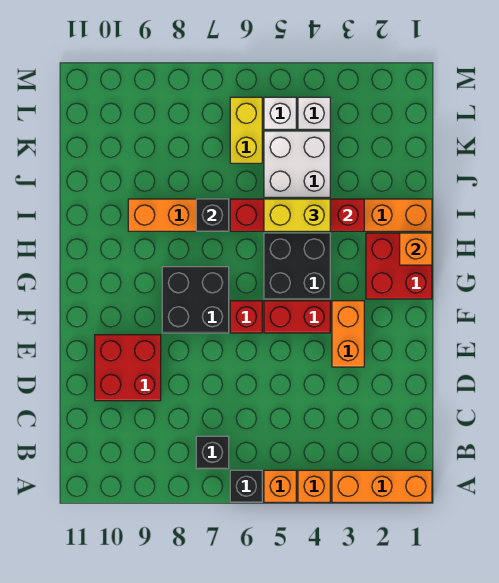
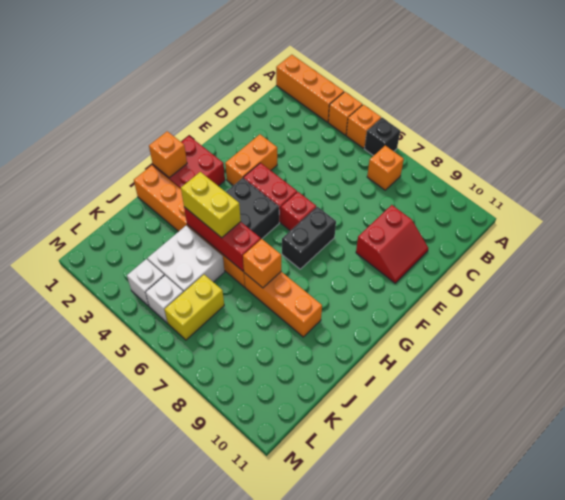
black 1x1 brick [196,436,229,469] -> orange 1x1 brick [367,146,404,190]
red 2x2 brick [95,335,161,401] -> red 2x2 slope [356,205,428,283]
black 2x2 brick [162,267,229,333] -> black 1x2 brick [282,207,336,269]
red 1x4 brick [230,199,364,231] -> red 1x3 brick [184,207,261,271]
black 1x1 brick [196,199,229,231] -> orange 1x1 brick [243,239,281,288]

